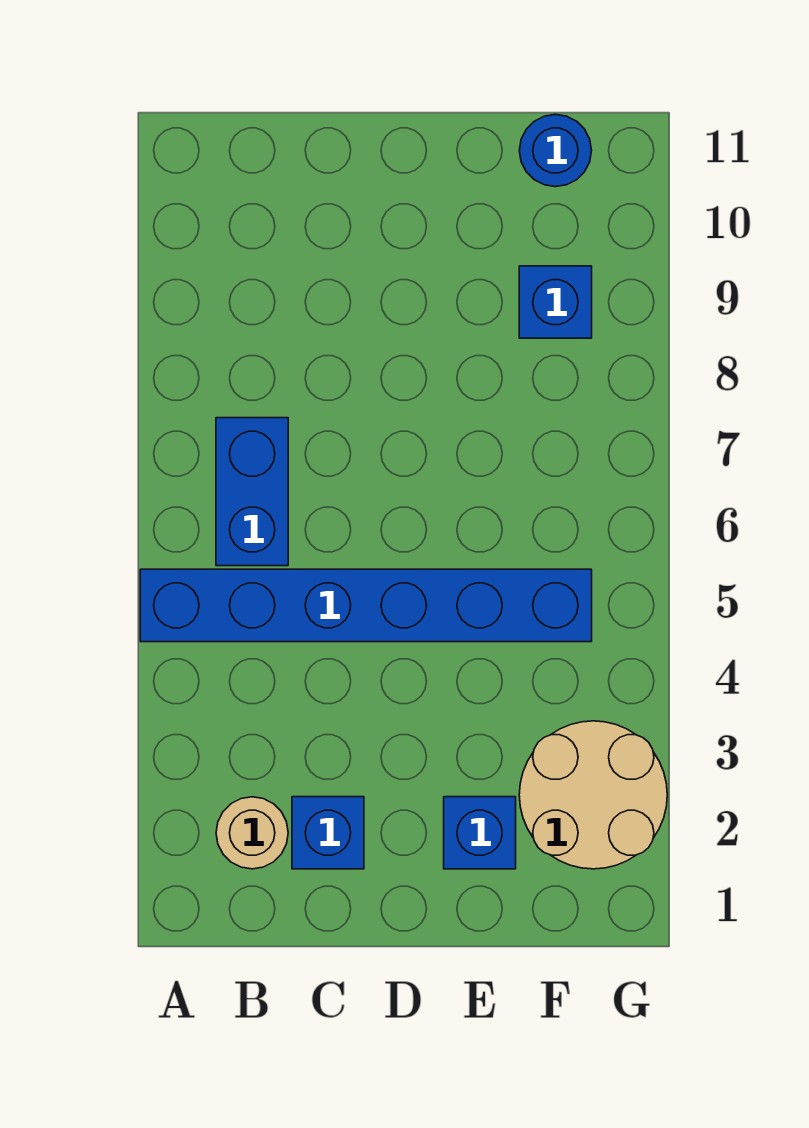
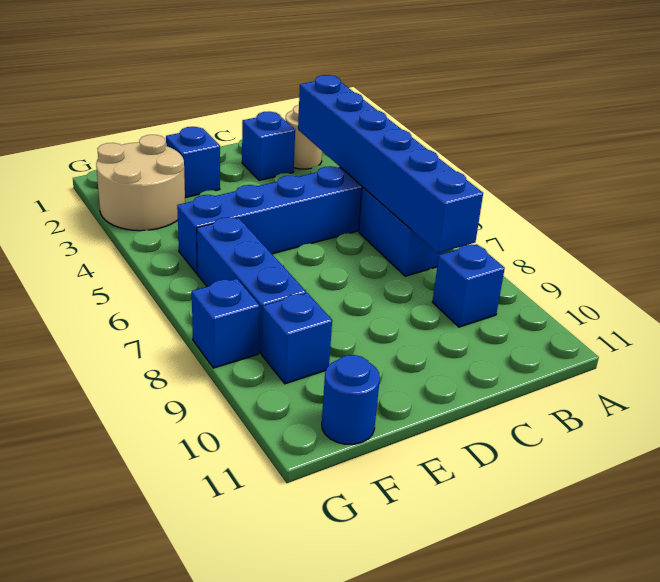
none -> blue 1x6 brick [298,75,483,253]
none -> blue 1x1 brick [433,244,505,327]
none -> blue 1x3 brick [197,217,306,353]
none -> blue 1x1 brick [192,279,259,368]

